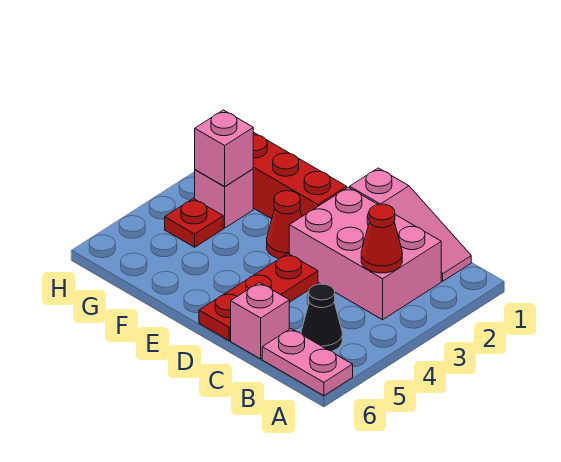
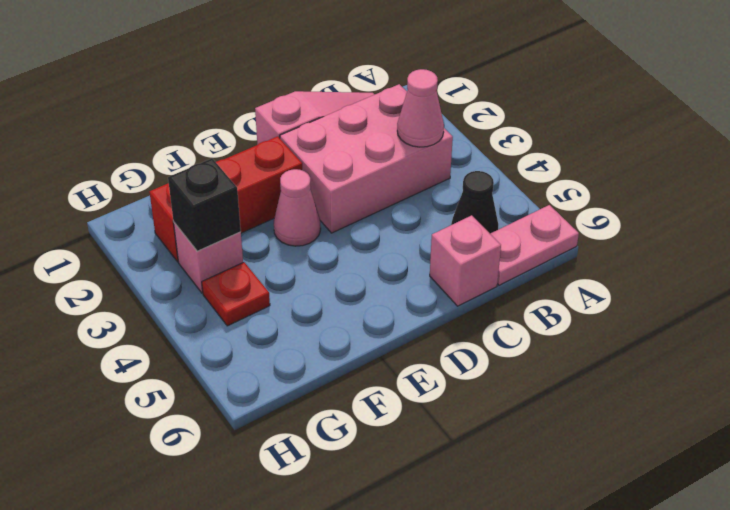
red 1x1 cone [361,204,402,273] -> pink 1x1 cone [397,69,444,147]
red 1x3 plate [199,254,318,341] -> none
red 1x1 cone [267,191,302,259] -> pink 1x1 cone [274,169,321,246]
pink 1x1 brick [195,110,253,187] -> black 1x1 brick [168,158,241,251]

